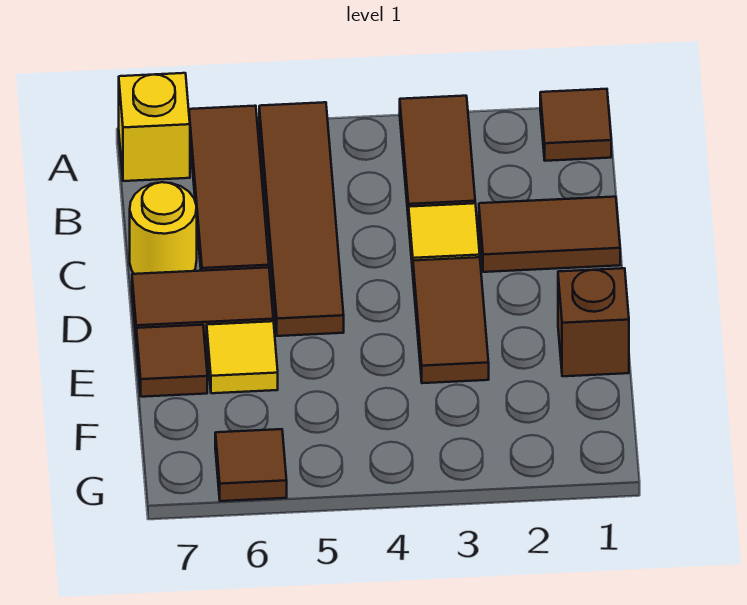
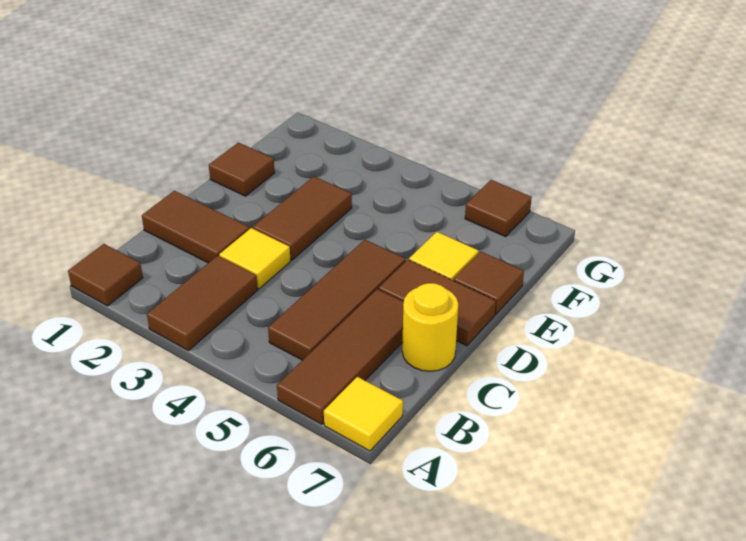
brown 1x4 tile [259,102,344,336] -> brown 1x3 tile [268,240,406,360]
yellow 1x1 brick [119,73,190,181] -> yellow 1x1 tile [324,377,403,451]
brown 1x1 brick [558,268,629,376] -> brown 1x1 tile [209,143,275,196]

